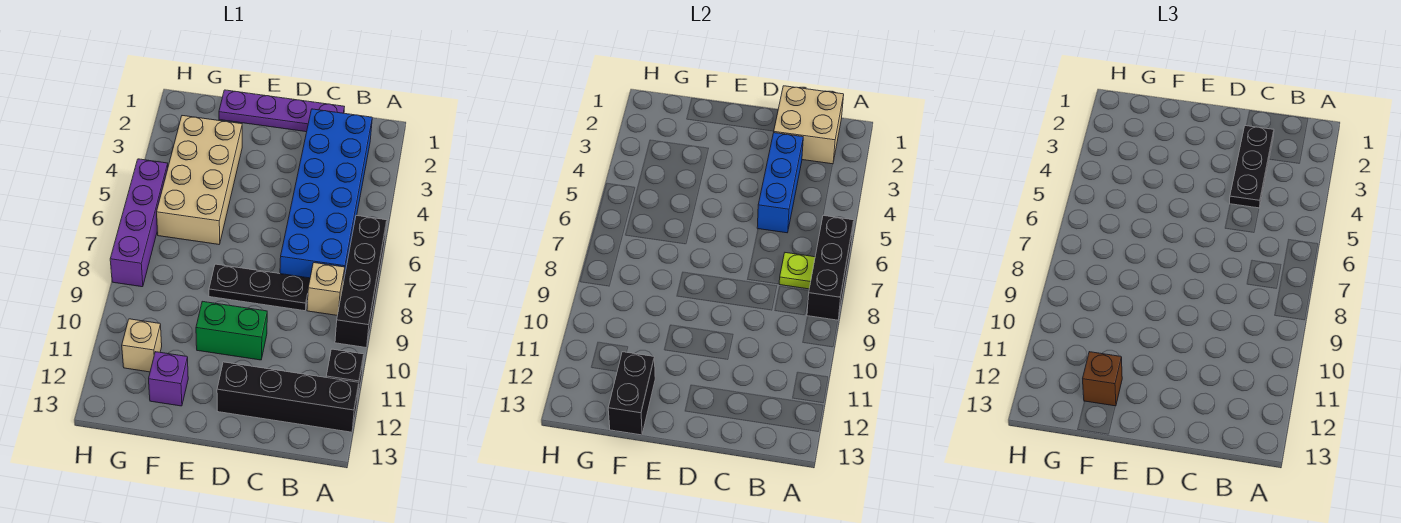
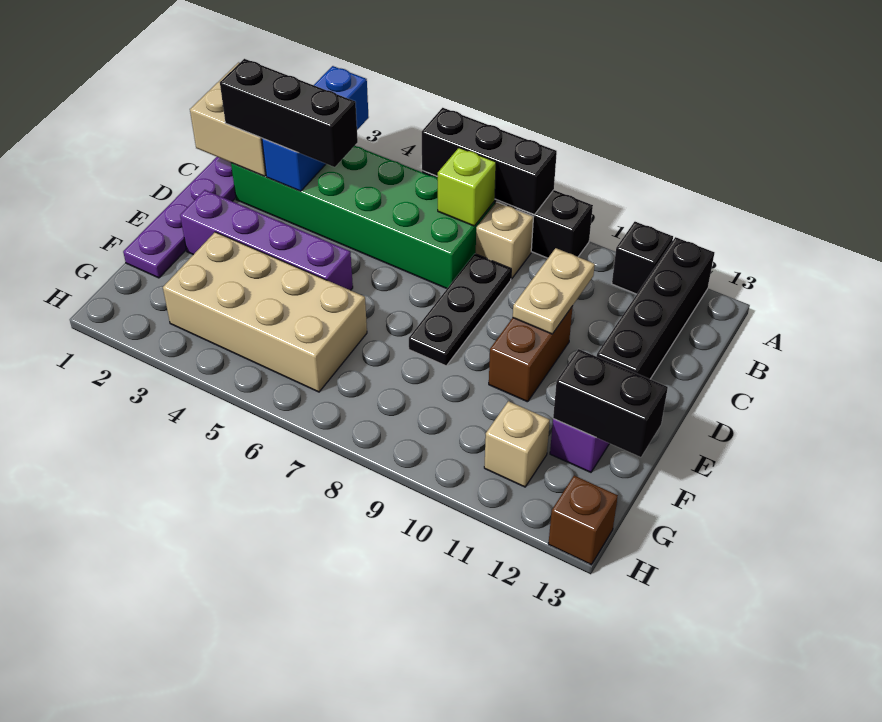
blue 2x6 brick [280,109,372,278] -> green 2x6 brick [231,146,495,289]
lime 1x1 plate [779,253,815,289] -> lime 1x1 brick [437,148,496,226]
black 1x3 plate [1230,126,1274,208] -> black 1x3 brick [220,59,358,167]
blue 1x3 brick [757,133,803,233] -> blue 1x3 brick turned to [262,66,369,191]
none -> tan 1x2 plate [513,248,595,334]
green 1x2 brick [196,301,267,360] -> brown 1x2 brick [489,306,573,402]
brown 1x1 brick [1083,352,1122,406] -> brown 1x1 brick moved to [548,476,618,565]
purple 1x4 brick [110,159,168,287] -> purple 1x4 brick moved to [180,190,353,290]

